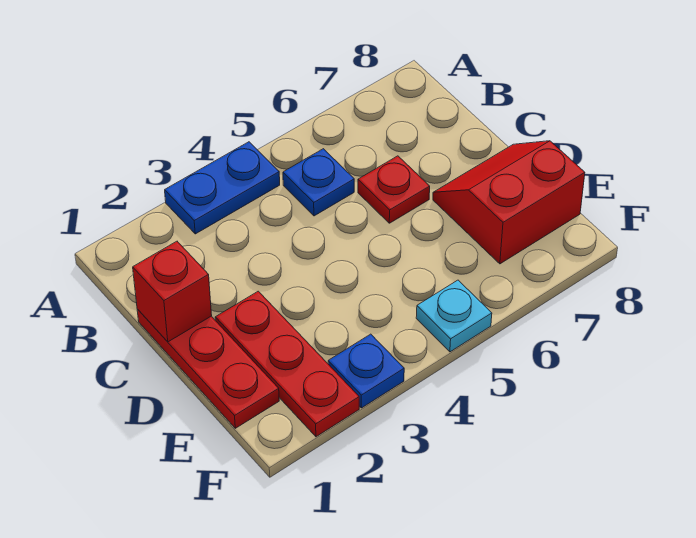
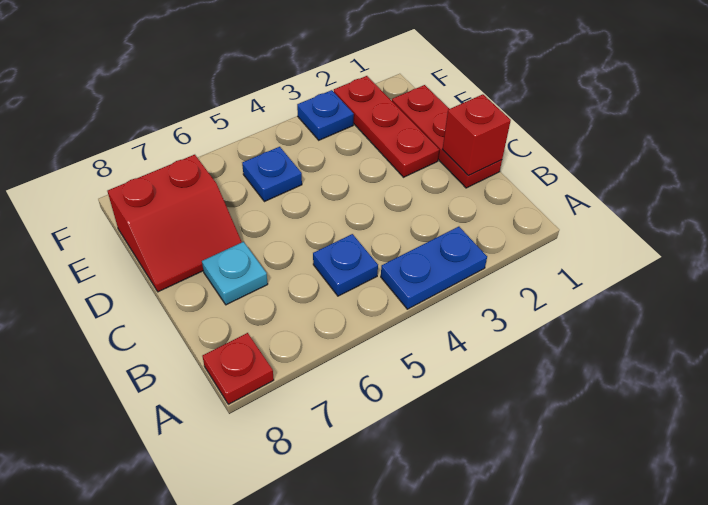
red 1x1 plate [358,156,430,223] -> red 1x1 plate moved to [203,333,274,404]
none -> blue 1x1 plate [242,147,302,202]
cyan 1x1 plate [416,280,492,352] -> cyan 1x1 plate moved to [202,242,268,305]

